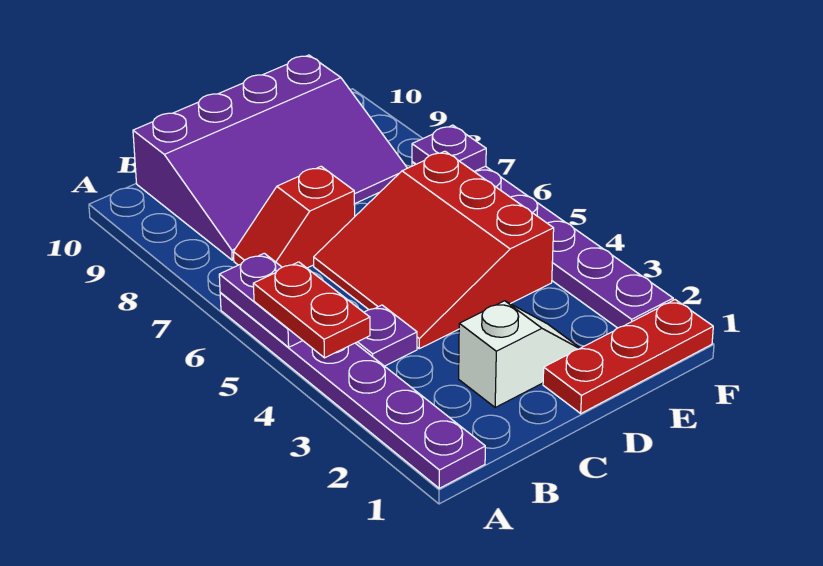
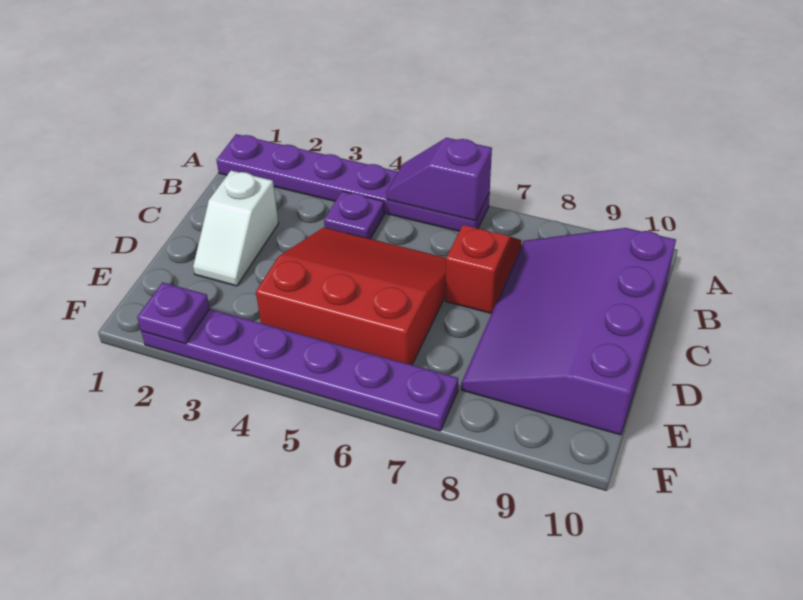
red 1x2 plate [253,262,370,358] -> none
purple 1x2 plate [219,253,303,347] -> purple 1x2 slope [386,138,492,221]
red 1x3 plate [543,300,713,413] -> none
purple 1x1 plate [412,125,486,172] -> purple 1x1 plate moved to [137,282,210,344]

